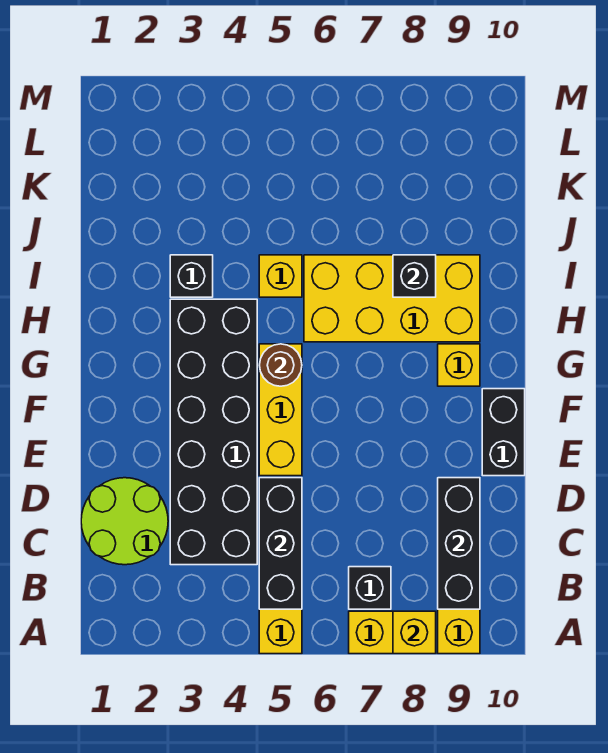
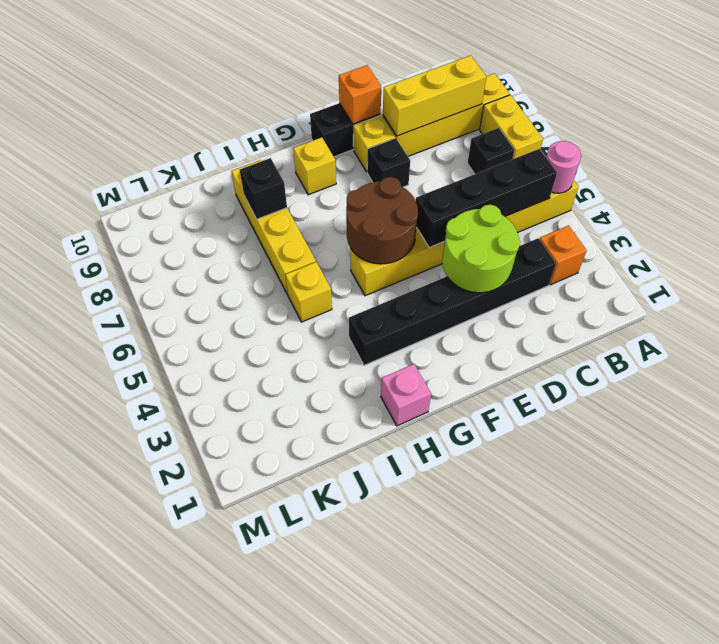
none -> pink 1x1 round brick [546,141,581,193]
yellow 1x1 brick [393,611,436,654] -> yellow 1x1 brick moved to [353,116,395,172]
none -> orange 1x1 brick [540,225,587,285]
black 1x3 brick [259,478,302,609] -> black 1x4 brick [416,149,557,248]
black 1x3 brick [438,478,480,609] -> yellow 1x3 brick [383,55,486,136]
lime 2x2 round brick [81,478,168,565] -> lime 2x2 round brick moved to [442,205,520,293]
black 2x6 brick [170,299,257,565] -> black 1x6 brick [349,238,556,365]
none -> orange 1x1 brick [339,65,381,124]
brown 1x1 round brick [259,344,302,386] -> brown 2x2 round brick [346,177,418,264]
none -> pink 1x1 brick [381,364,431,426]
yellow 2x4 brick [304,255,480,342] -> yellow 1x4 brick [231,160,316,295]
black 1x1 brick [170,255,213,297] -> black 1x1 brick moved to [367,138,410,187]

